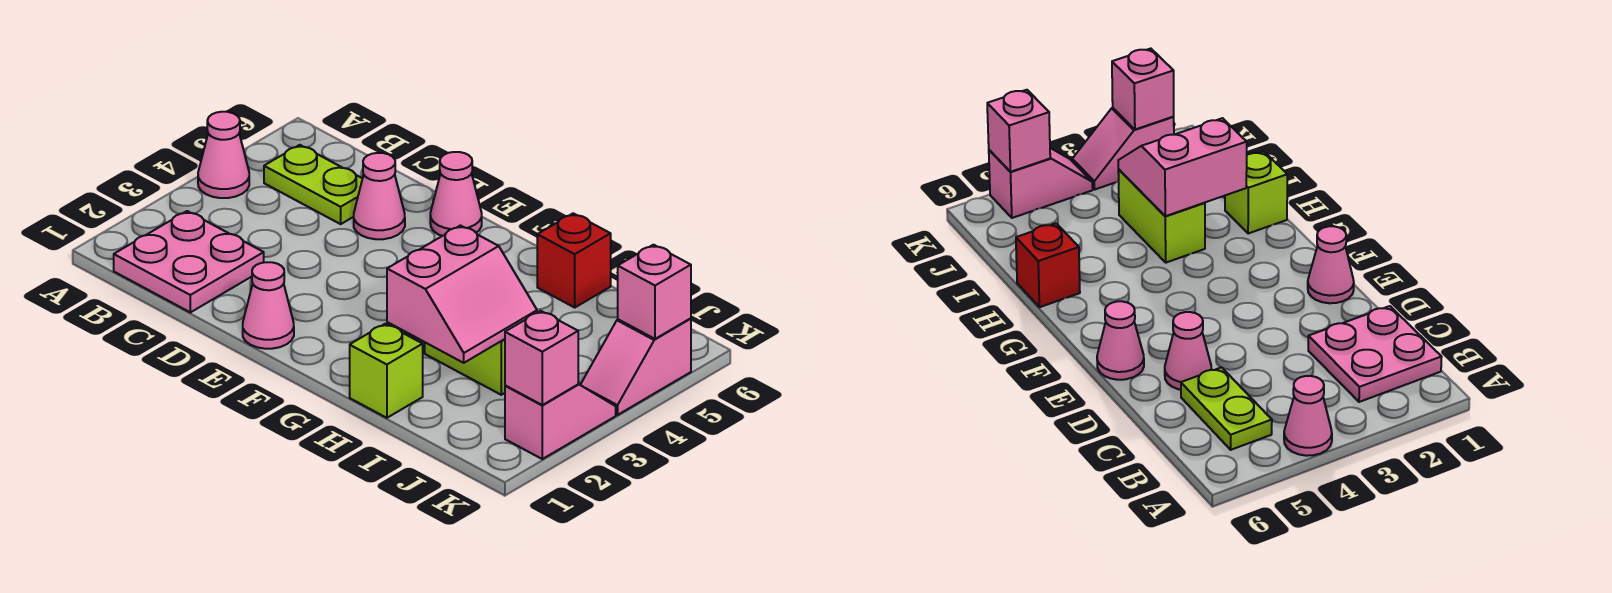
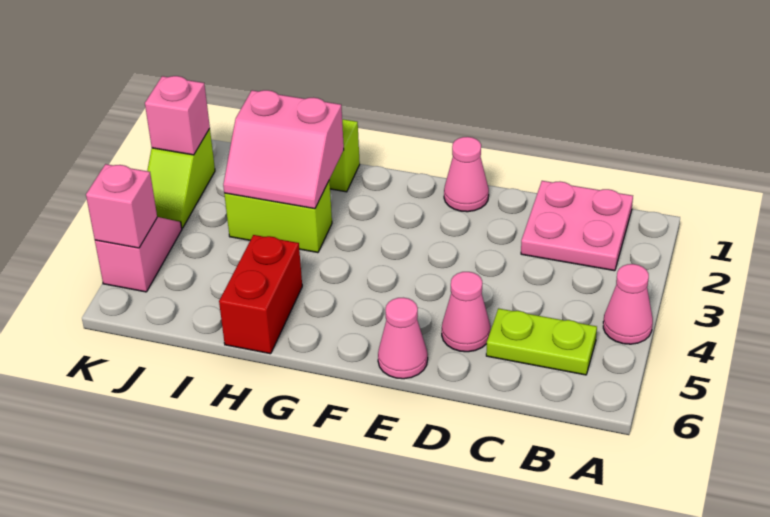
pink 2x2 slope [387,226,537,363] -> pink 2x2 slope turned to [223,90,344,209]
red 1x1 brick [537,213,611,307] -> red 1x2 brick [219,235,302,354]
pink 1x2 slope [505,384,616,459] -> lime 1x2 slope [147,129,215,228]

